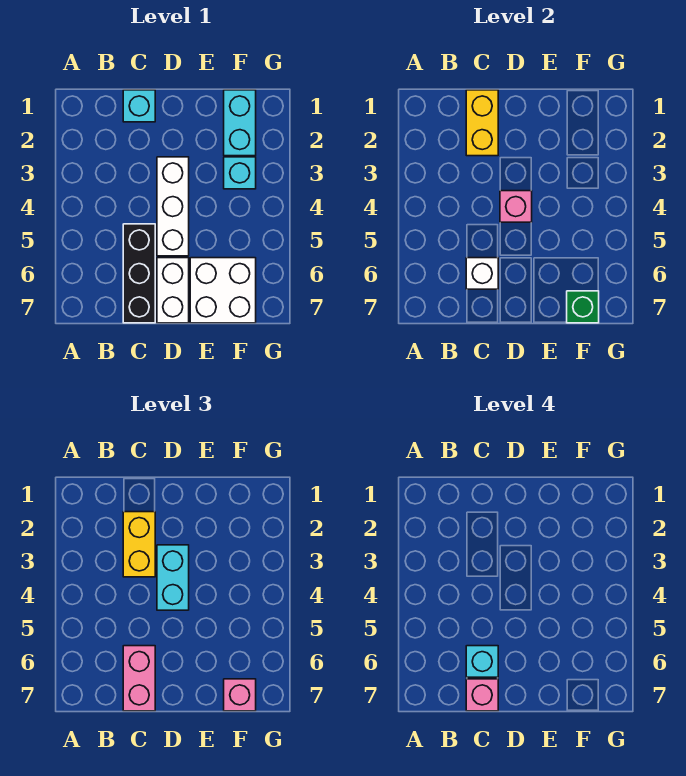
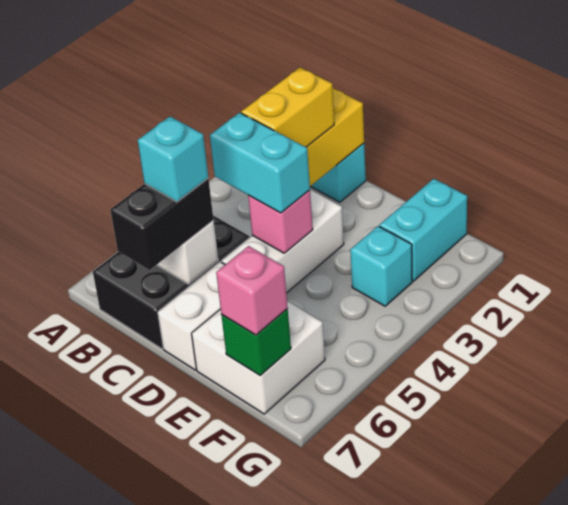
black 1x3 brick [123,224,155,323] -> black 2x3 brick [93,216,249,349]
pink 1x2 brick [123,646,155,711] -> black 1x2 brick [110,179,213,270]
pink 1x1 brick [466,679,498,711] -> none
cyan 1x2 brick [157,545,189,610] -> cyan 1x2 brick turned to [210,113,310,213]

